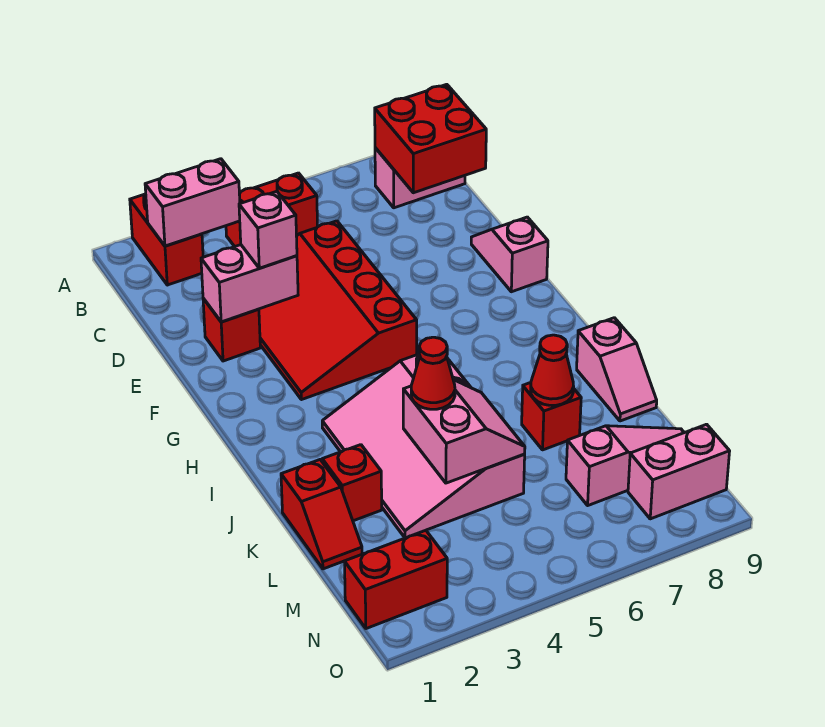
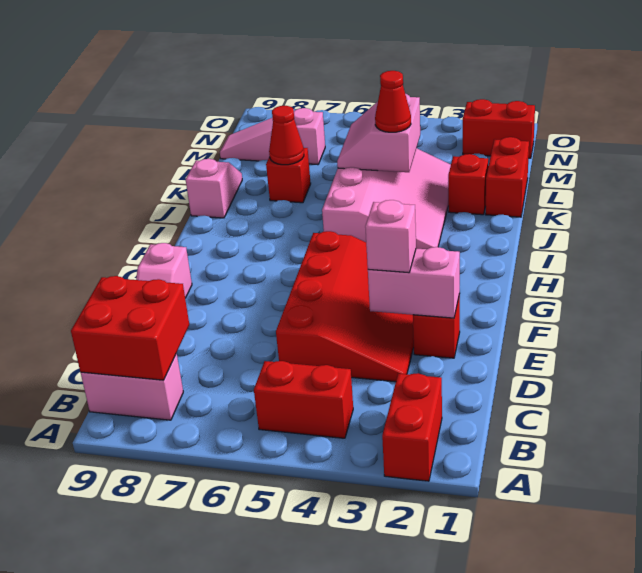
pink 1x2 brick [145,159,240,246] -> none
red 1x2 slope [281,460,362,569] -> red 1x2 brick [486,137,529,217]
pink 1x2 brick [628,424,730,519] -> none

